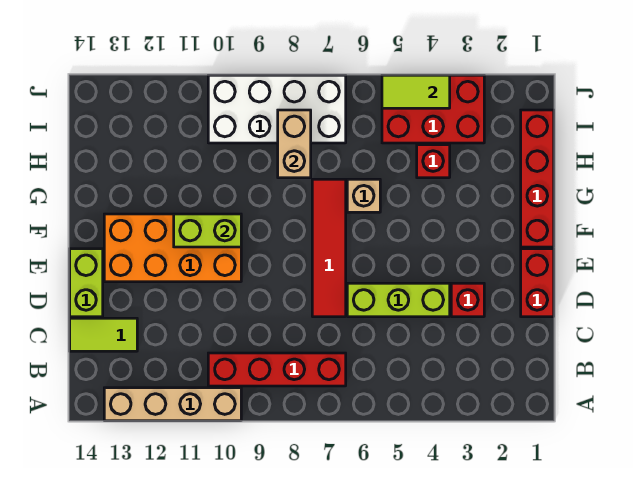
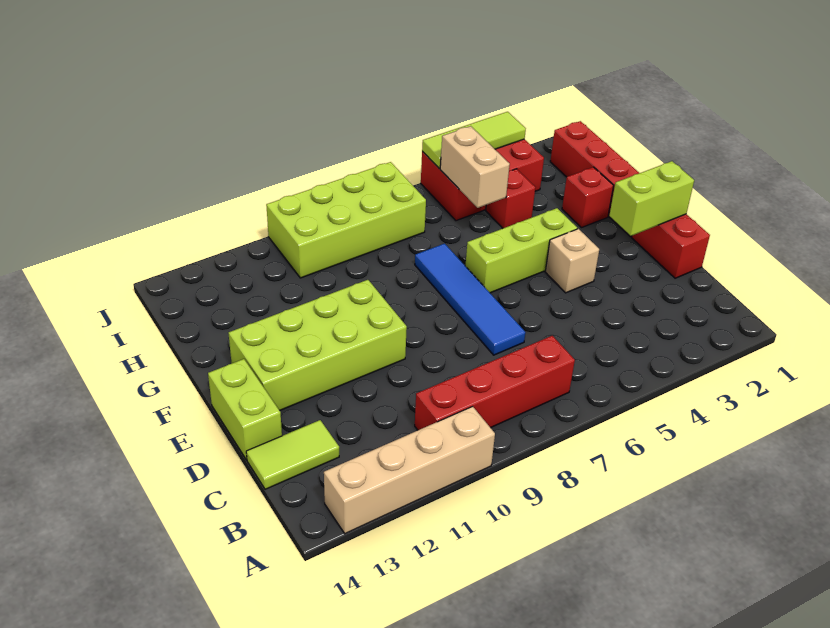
red 1x1 brick [451,283,484,317] -> red 1x1 brick moved to [562,167,614,228]
lime 1x3 brick [347,283,450,317] -> lime 1x3 brick moved to [465,208,577,293]
red 1x4 tile [312,179,346,317] -> blue 1x4 tile [415,244,525,355]
orange 2x4 brick [104,214,241,282] -> lime 2x4 brick [228,280,407,411]
lime 1x2 brick [174,214,241,247] -> lime 1x2 brick moved to [609,161,694,236]
tan 1x1 brick [347,179,380,212] -> tan 1x1 brick moved to [545,229,599,293]
tan 1x2 brick [278,110,311,178] -> tan 1x2 brick moved to [440,126,510,208]
white 2x4 brick [208,75,346,143] -> lime 2x4 brick [266,162,426,278]
lime 1x2 tile [382,75,450,108] -> lime 1x3 tile [422,112,526,169]

